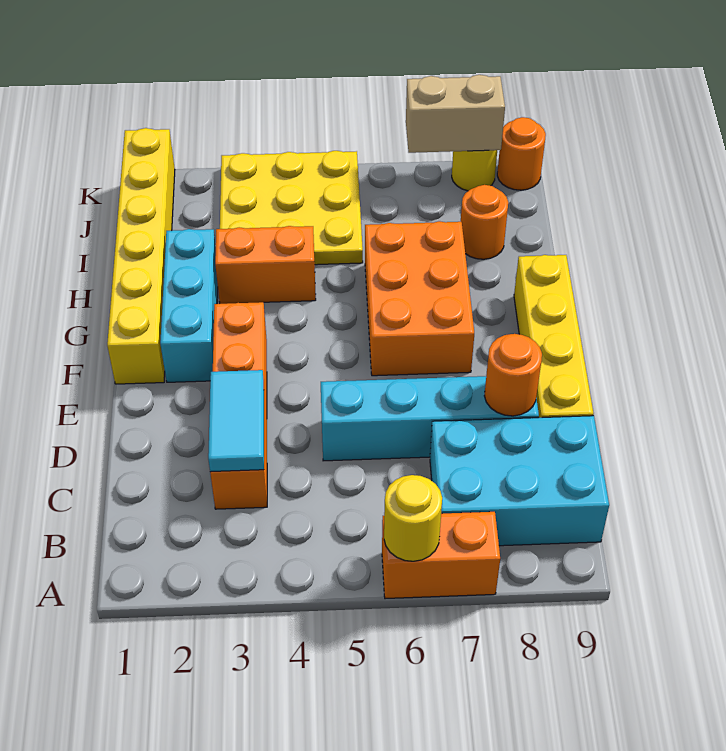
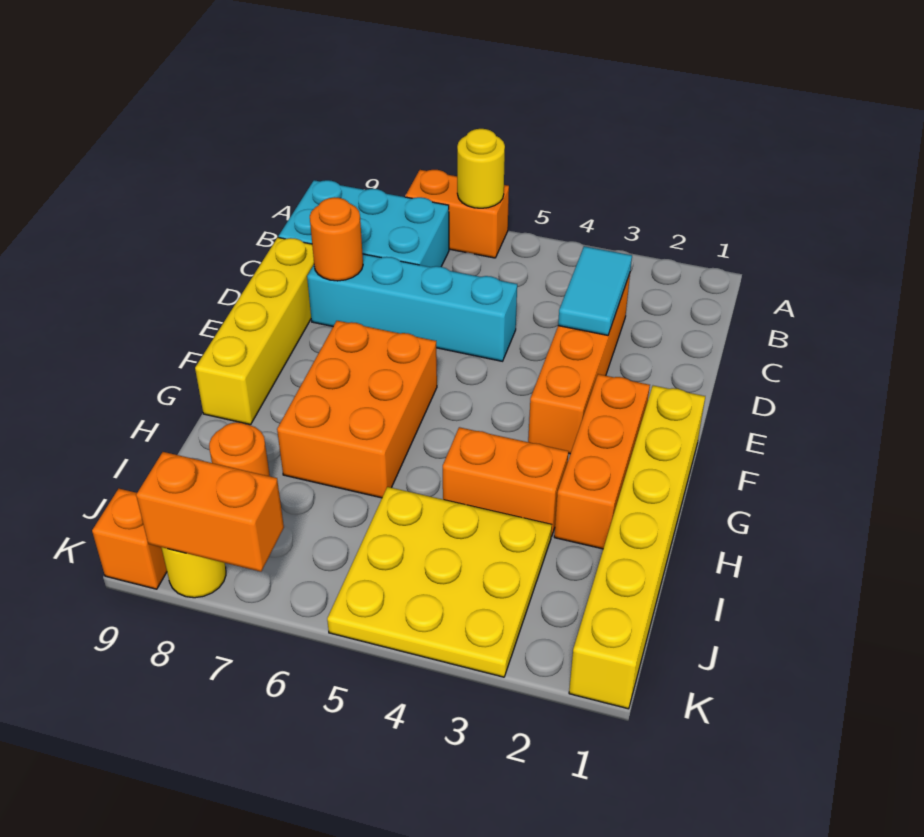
cyan 1x3 brick [160,229,218,382] -> orange 1x3 brick [554,374,650,549]
tan 1x2 brick [406,75,505,153] -> orange 1x2 brick [136,452,284,572]
orange 1x1 round brick [497,117,546,190] -> orange 1x1 brick [92,489,167,589]

